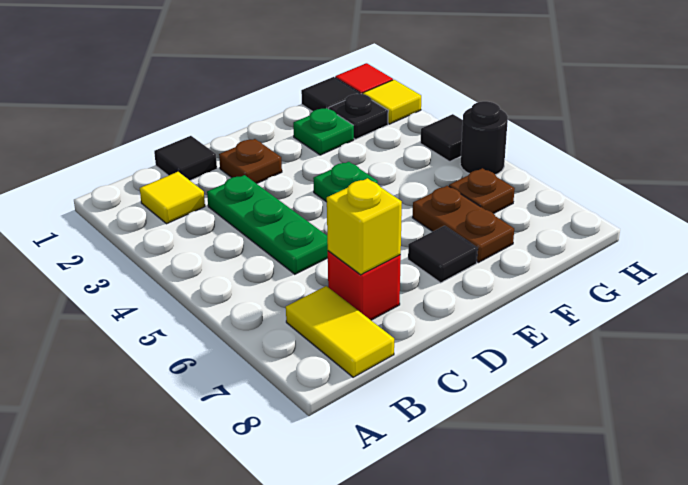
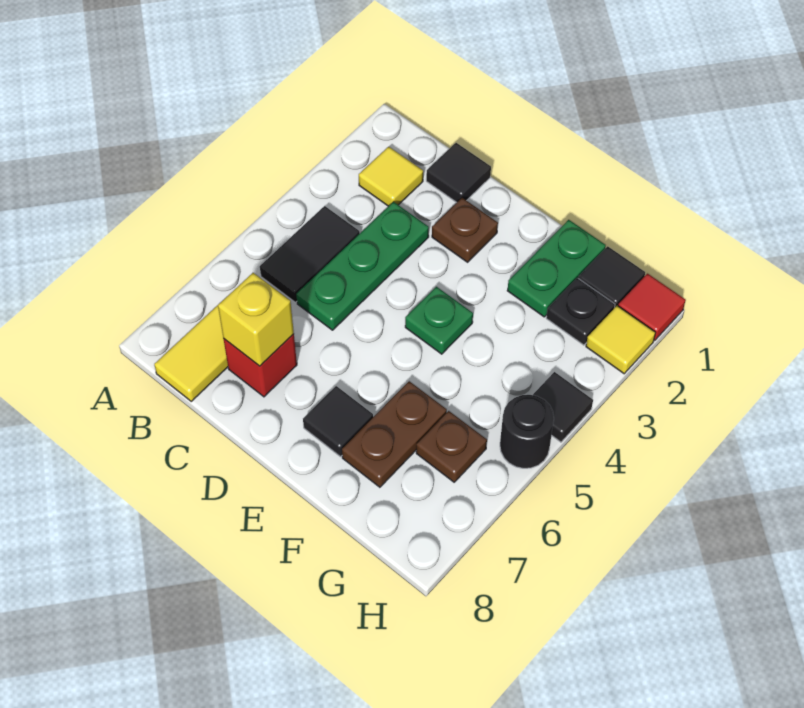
none -> black 1x2 tile [260,206,360,302]
green 1x1 plate [293,108,354,155] -> green 1x2 plate [507,220,606,317]

